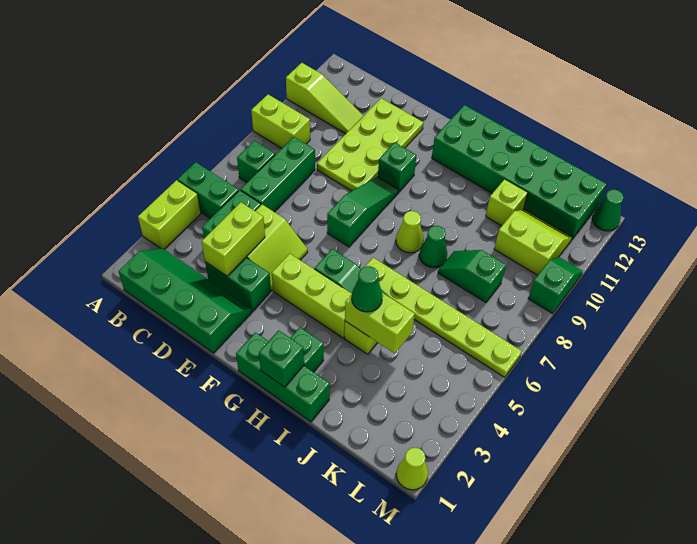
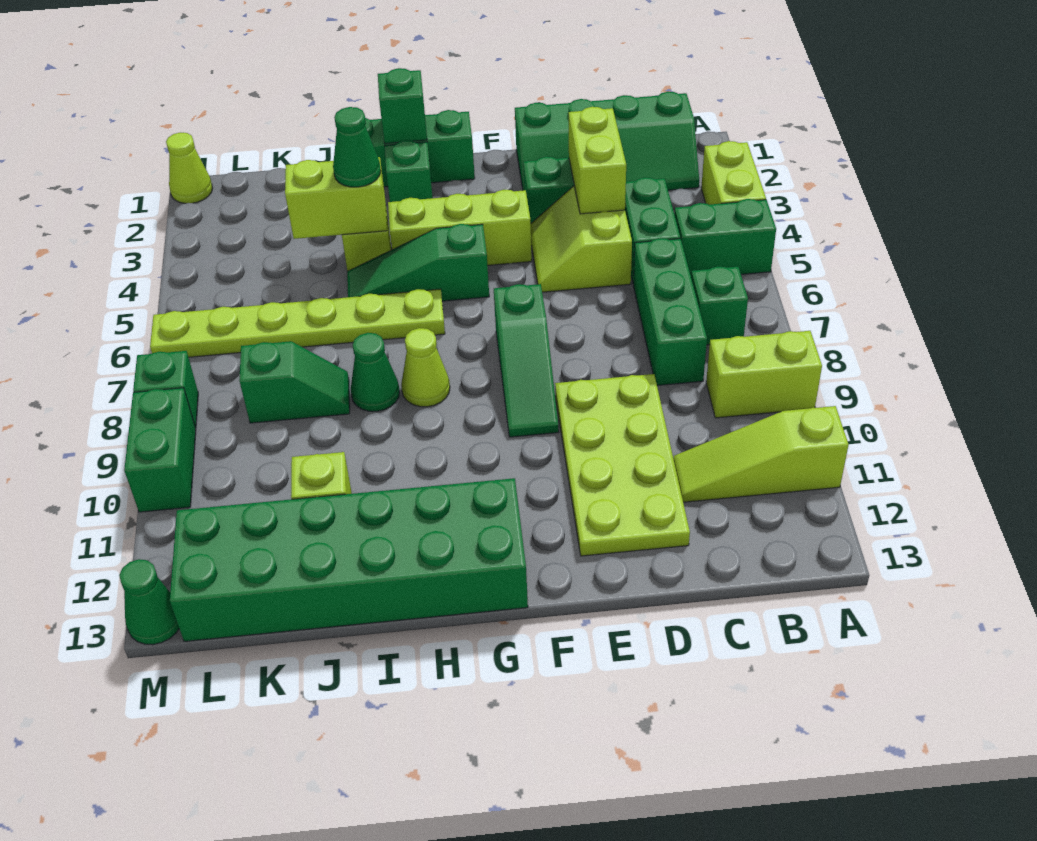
green 1x1 brick [378,142,417,192] -> green 1x1 brick moved to [133,351,198,428]
lime 2x2 slope [494,210,572,275] -> none
green 1x2 slope [528,257,583,313] -> green 1x2 brick [124,388,196,512]

